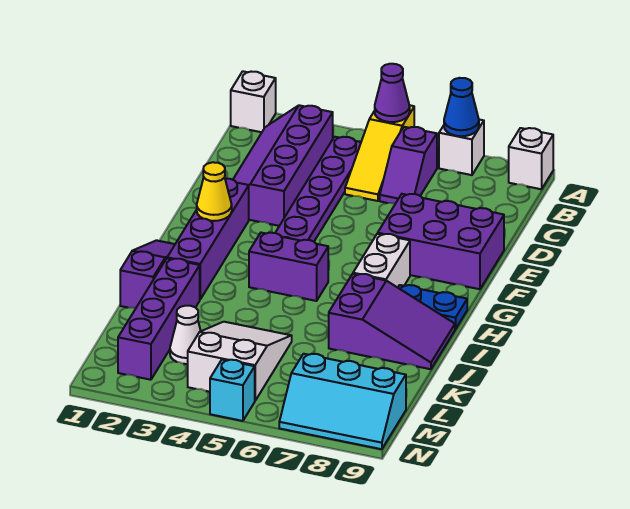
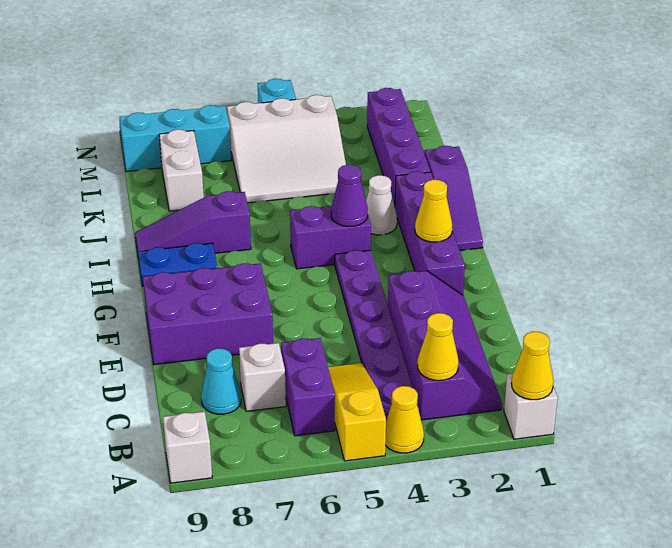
none -> yellow 1x1 cone [512,332,554,400]
none -> yellow 1x1 cone [385,386,424,453]
purple 1x1 cone [375,64,410,122] -> purple 1x1 cone moved to [331,165,368,227]
white 1x1 brick [439,120,484,175] -> white 1x1 brick moved to [239,343,286,411]
blue 1x1 cone [444,78,479,136] -> none
none -> yellow 1x1 cone [418,313,459,381]
purple 1x2 slope [380,127,437,204] -> purple 1x2 brick [281,338,335,436]
none -> cyan 1x1 cone [201,348,241,414]
white 1x2 brick [353,234,410,288] -> white 1x2 brick moved to [159,130,204,211]
purple 2x3 slope [329,274,455,369] -> purple 1x3 slope [135,191,251,253]
white 2x3 slope [188,322,292,400] -> white 3x3 slope [227,95,346,203]
white 1x1 cone [170,306,201,364] -> white 1x1 cone moved to [366,175,397,235]

